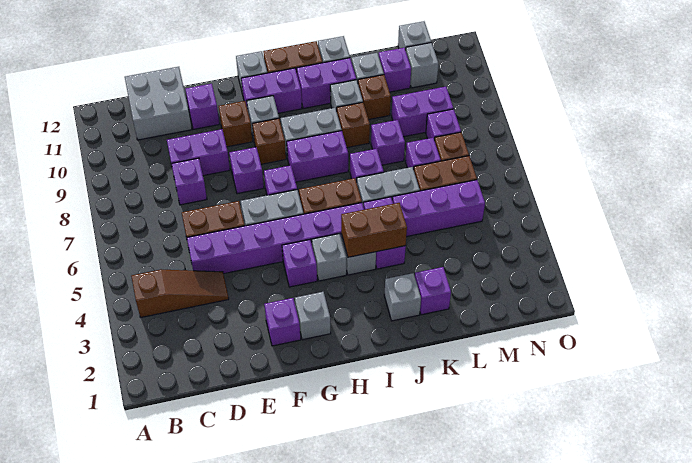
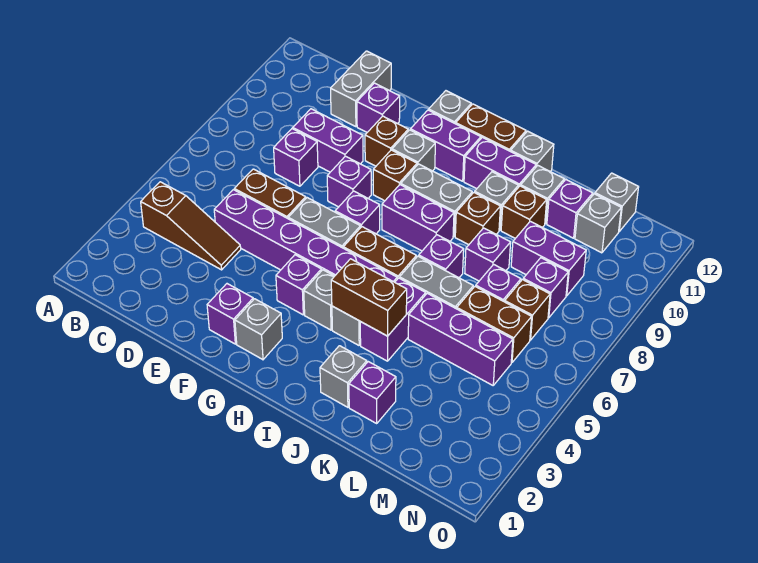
grey 2x2 brick [125,67,192,140] -> grey 1x2 brick [331,51,391,127]

